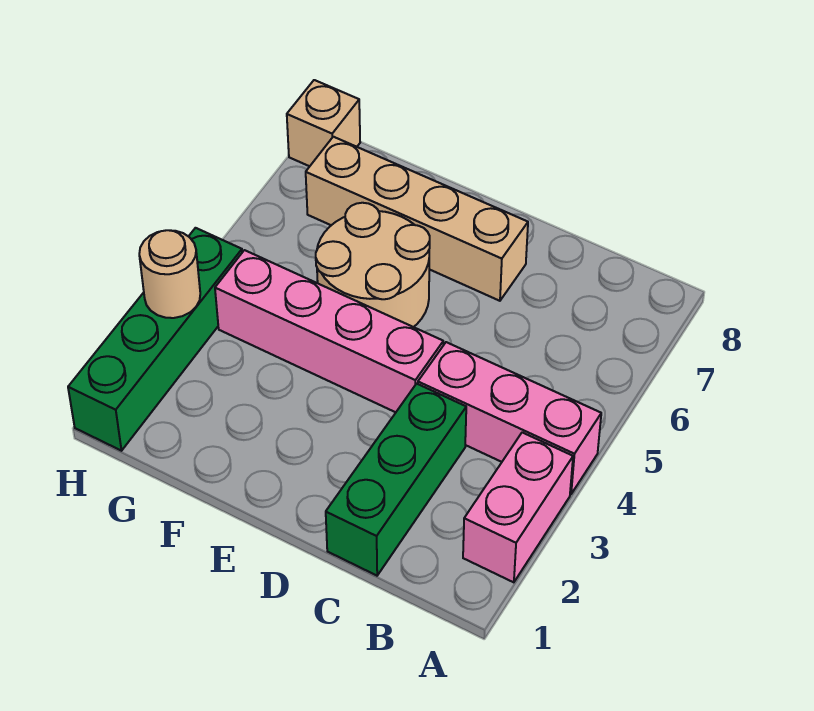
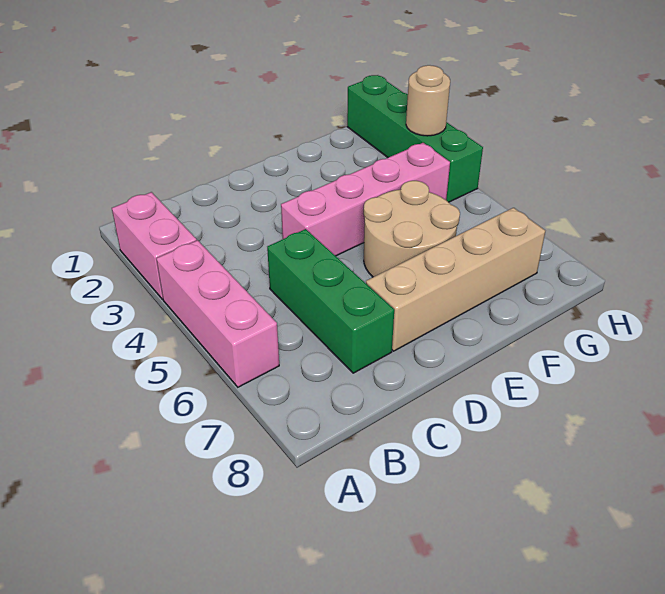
pink 1x3 brick [418,342,601,494] -> pink 1x3 brick turned to [156,240,279,387]
green 1x3 brick [326,384,466,576] -> green 1x3 brick moved to [267,229,394,373]
tan 1x1 brick [287,80,360,166] -> none

